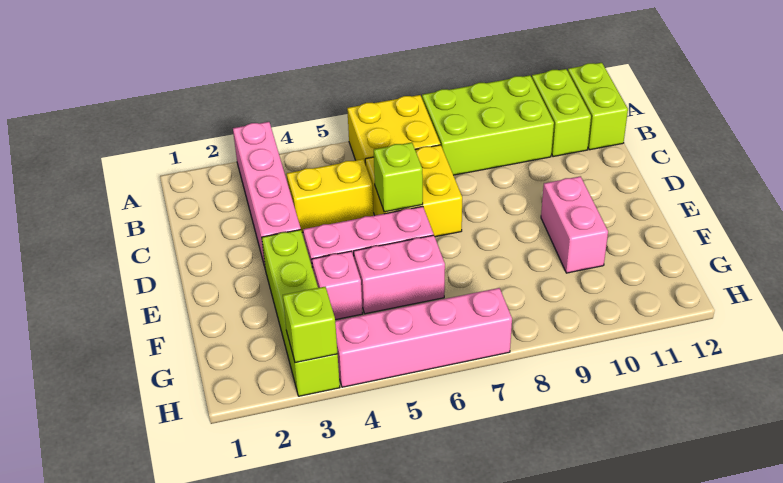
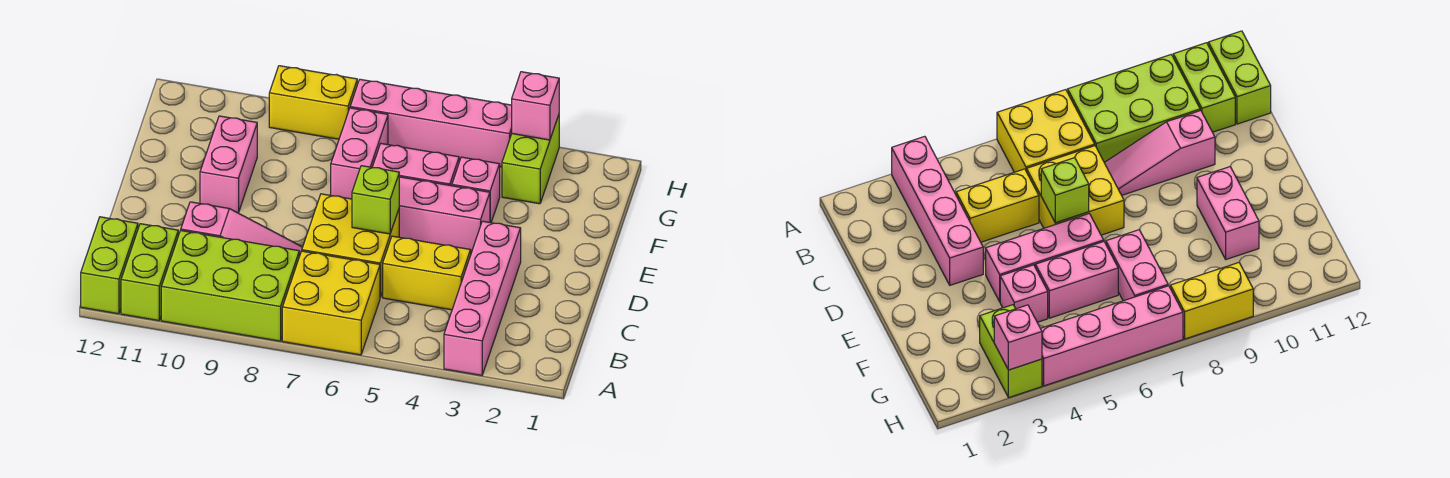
none -> pink 1x3 slope [181,202,303,256]
lime 1x4 brick [262,230,340,396] -> lime 1x2 brick [502,115,559,204]
none -> pink 1x2 brick [331,108,388,199]
lime 1x1 brick [283,287,338,363] -> pink 1x1 brick [512,72,559,140]
none -> yellow 1x2 brick [269,66,357,139]

